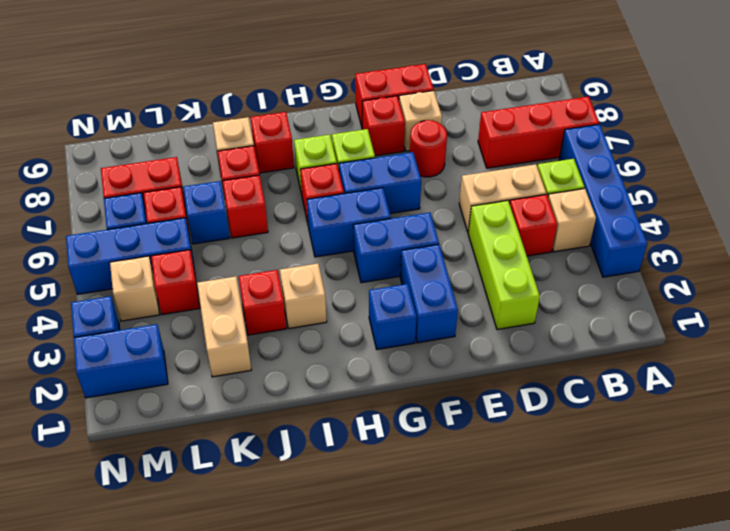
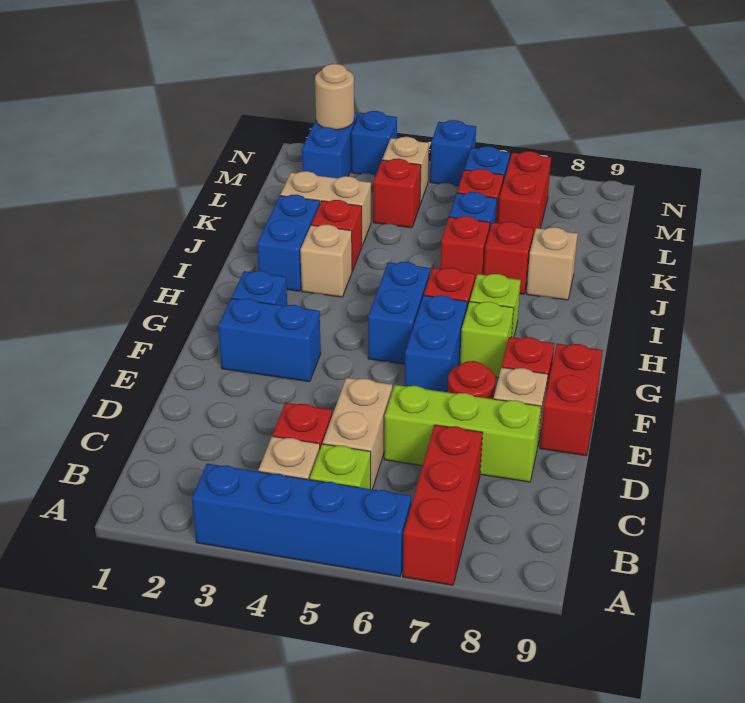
lime 1x3 brick [468,200,540,330] -> lime 1x3 brick moved to [384,385,541,482]
blue 1x2 brick [353,213,439,283] -> blue 1x2 brick moved to [257,195,320,291]
red 1x1 brick [251,112,294,173] -> none
blue 1x3 brick [66,218,194,294] -> blue 1x1 brick [430,120,476,186]
none -> tan 1x1 round brick [315,64,354,130]

